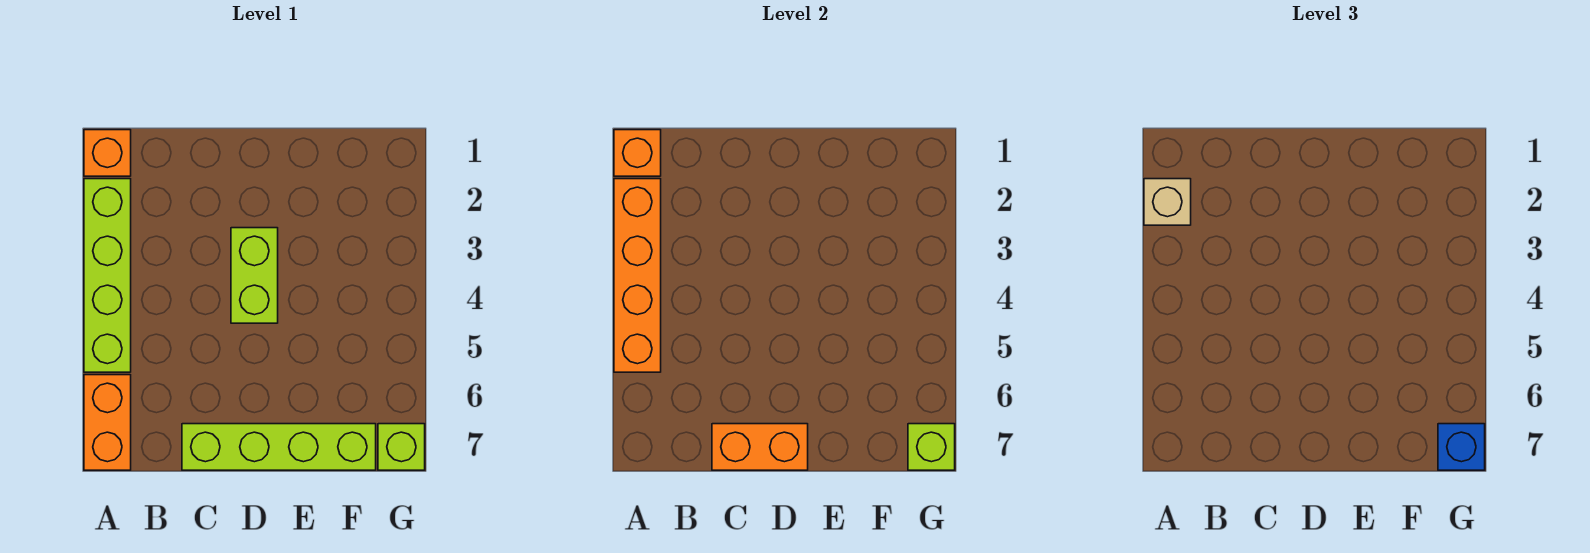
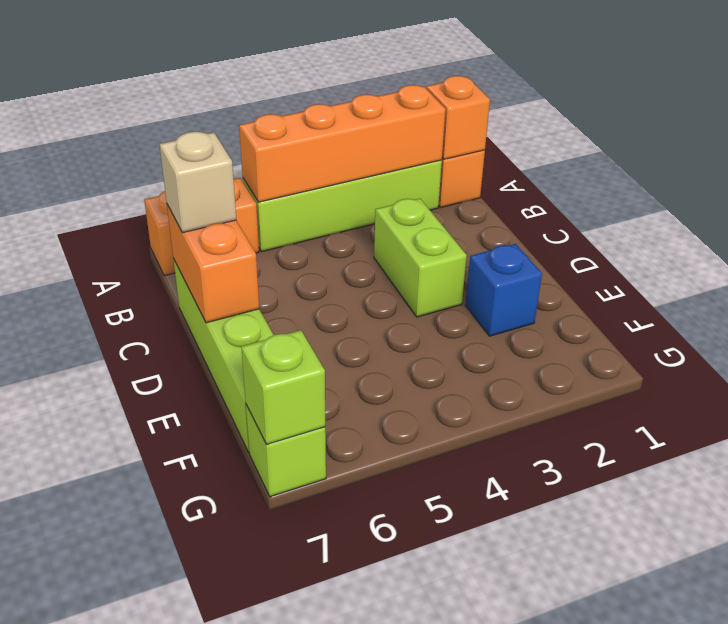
tan 1x1 brick [1144,179,1191,225] -> tan 1x1 brick moved to [160,132,236,233]
lime 1x2 brick [231,228,278,323] -> lime 1x2 brick turned to [374,198,467,317]
blue 1x1 brick [1438,424,1485,470] -> blue 1x1 brick moved to [465,244,542,336]

